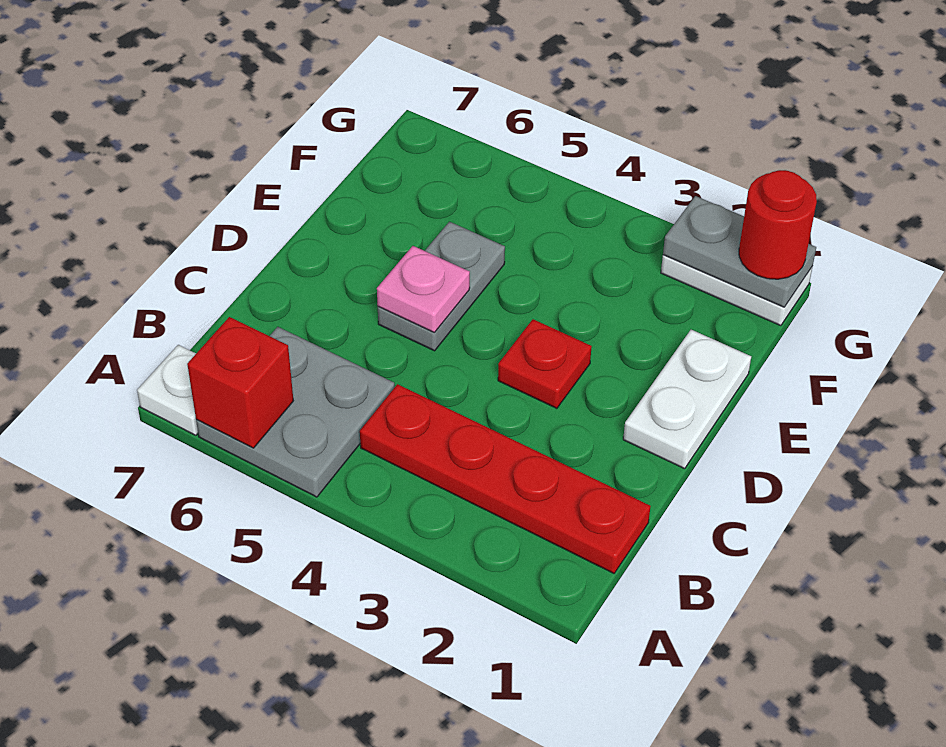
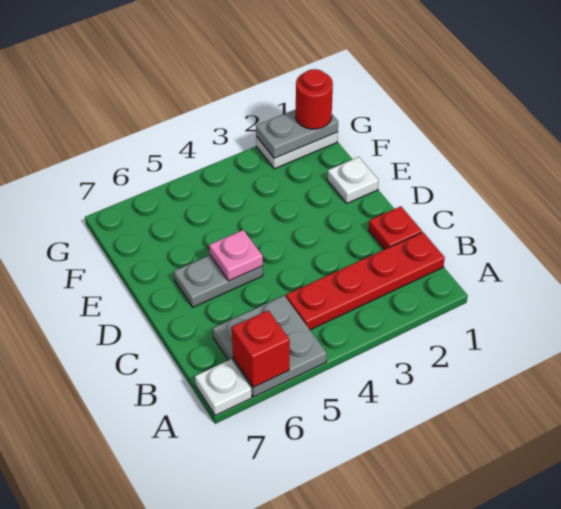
white 1x2 plate [623,330,751,469] -> white 1x1 plate [327,157,379,203]
red 1x1 plate [498,319,592,408] -> red 1x1 plate moved to [369,206,422,250]
grey 1x2 plate [378,222,505,351] -> grey 1x2 plate turned to [174,255,263,307]

